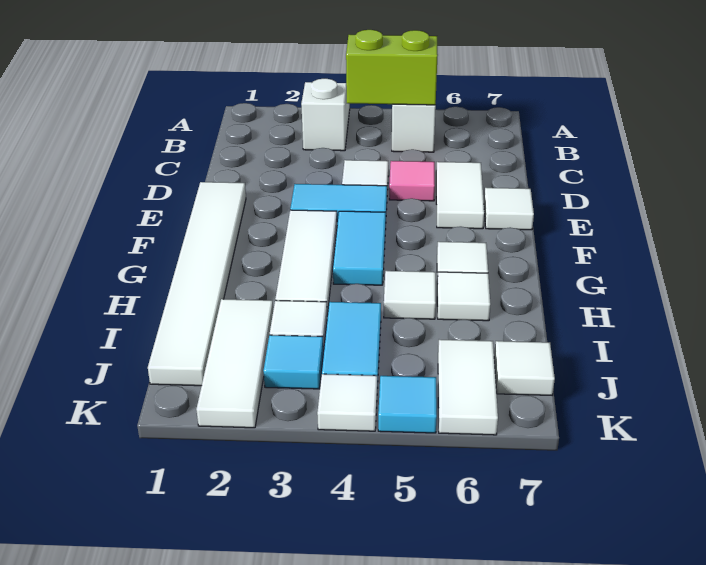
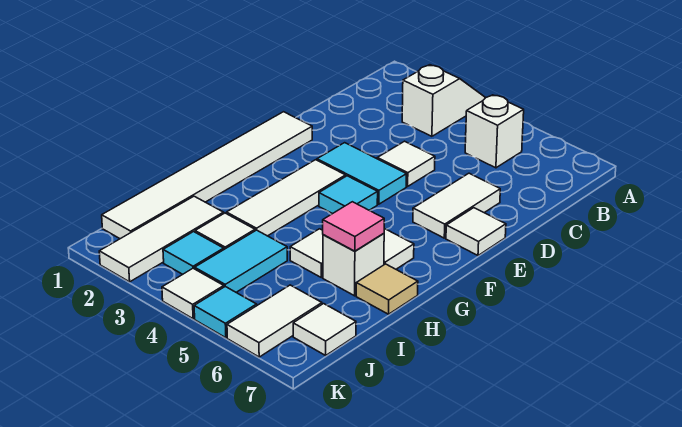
lime 1x2 brick [346,30,438,105] -> none
pink 1x1 tile [389,161,435,201] -> pink 1x1 tile moved to [323,202,384,251]
cyan 1x2 tile [333,211,386,285] -> cyan 1x1 tile [319,176,378,214]
white 1x1 tile [437,272,490,321] -> white 1x1 brick [323,234,384,296]
none -> tan 1x1 tile [356,264,418,314]

